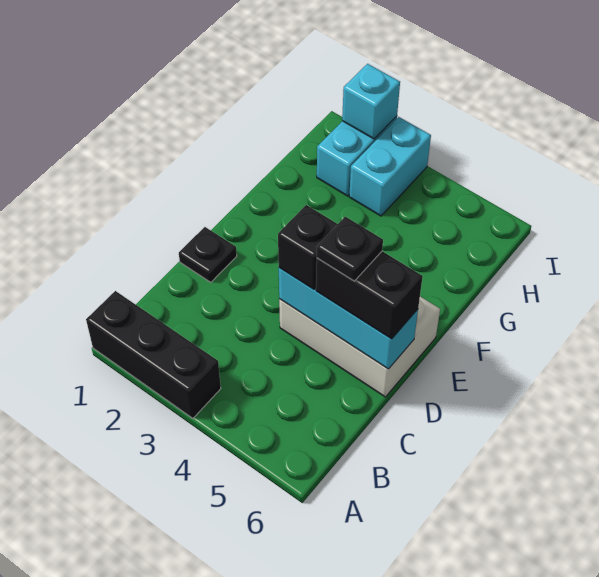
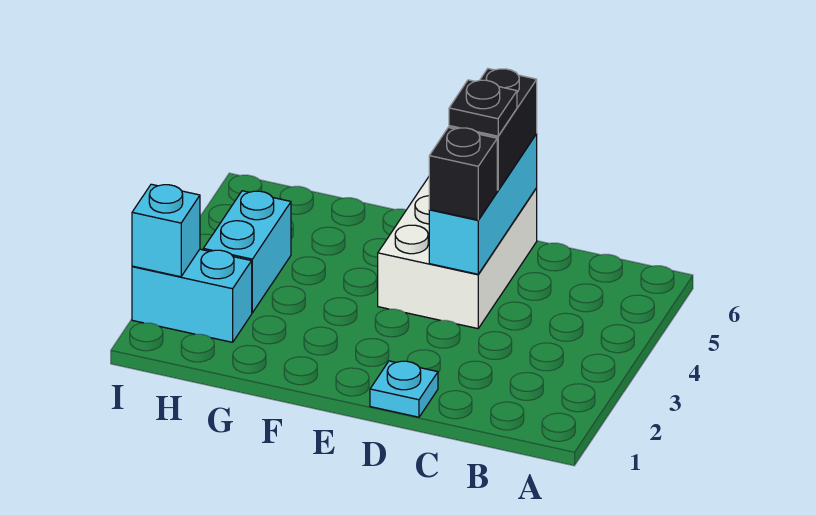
black 1x3 brick [86,291,221,418] -> none
black 1x1 plate [179,227,237,282] -> cyan 1x1 plate [370,361,438,417]
cyan 1x2 brick [349,117,431,216] -> cyan 1x2 brick turned to [203,191,291,313]

